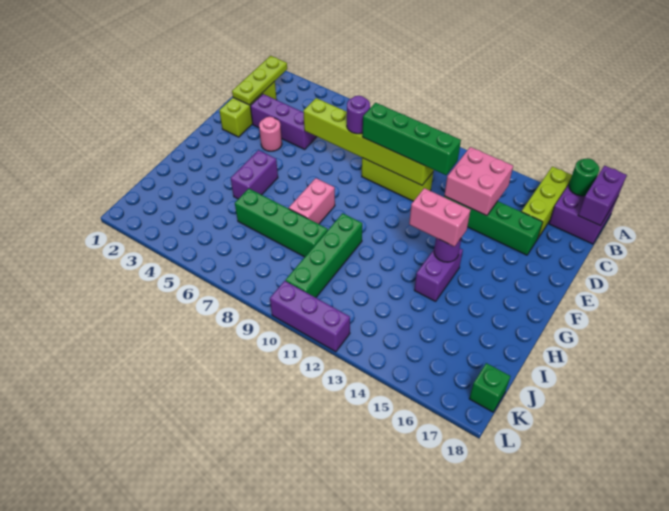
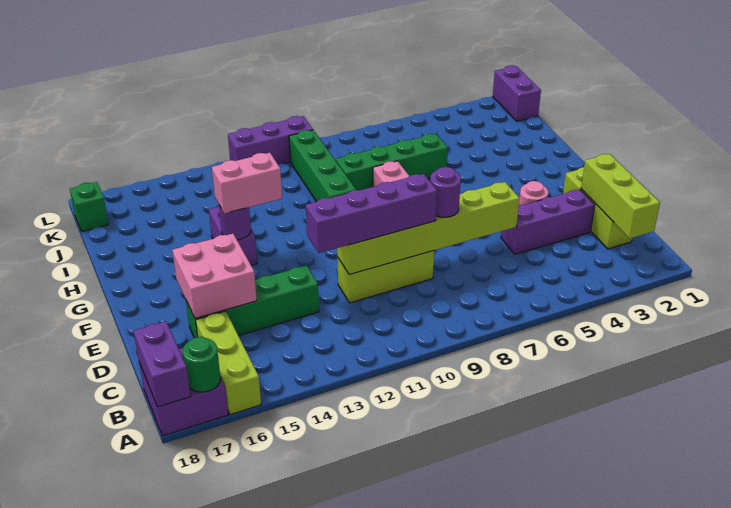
lime 1x3 plate [232,56,287,105] -> lime 1x3 brick [581,154,660,238]
pink 2x2 brick [444,147,513,216] -> pink 2x2 brick moved to [172,234,257,318]
green 1x4 brick [363,103,461,175] -> purple 1x4 brick [306,174,437,253]
purple 1x2 brick [231,150,278,199] -> purple 1x2 brick moved to [493,65,541,121]

